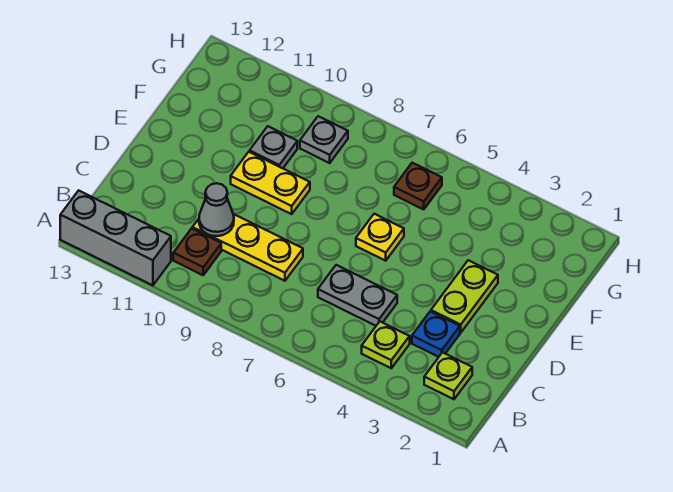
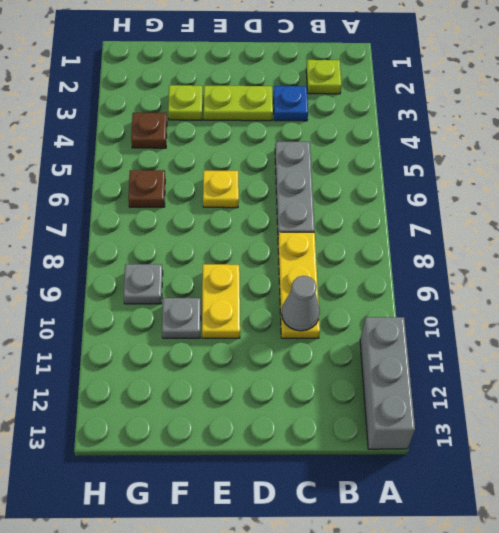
lime 1x1 plate [362,322,410,368] -> lime 1x1 plate moved to [168,85,202,120]
brown 1x1 plate [173,228,221,275] -> brown 1x1 plate moved to [131,113,167,148]
grey 1x2 plate [318,265,397,326] -> grey 1x3 plate [275,142,315,235]

